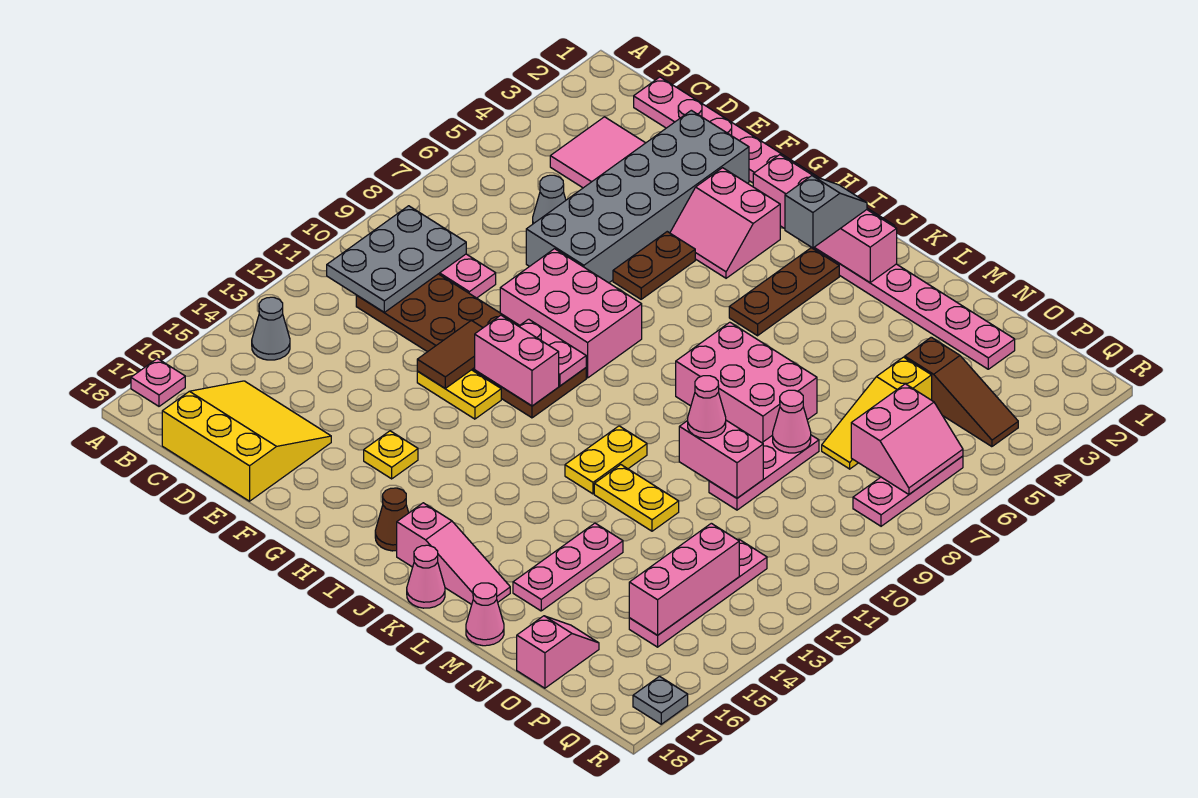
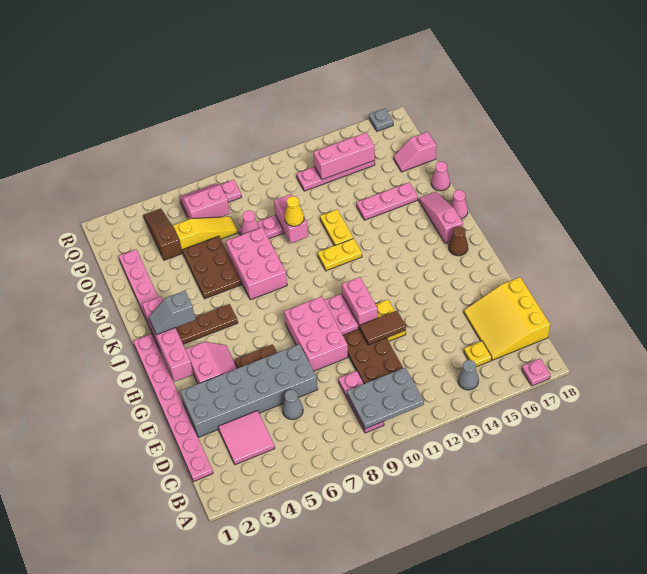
yellow 1x1 plate [364,431,418,479] -> yellow 1x1 plate moved to [464,341,492,367]
none -> brown 2x3 plate [182,236,242,299]
pink 1x1 cone [688,376,726,438] -> yellow 1x1 cone [285,196,304,226]

